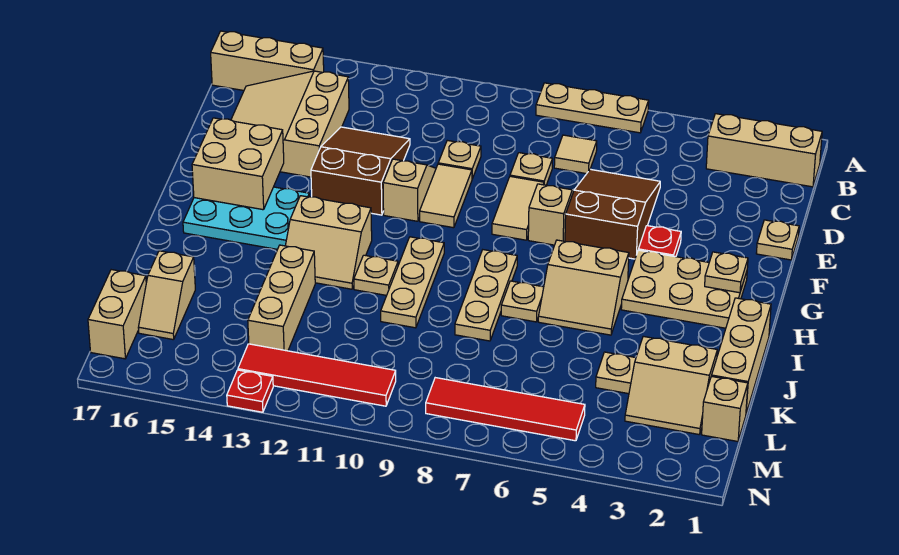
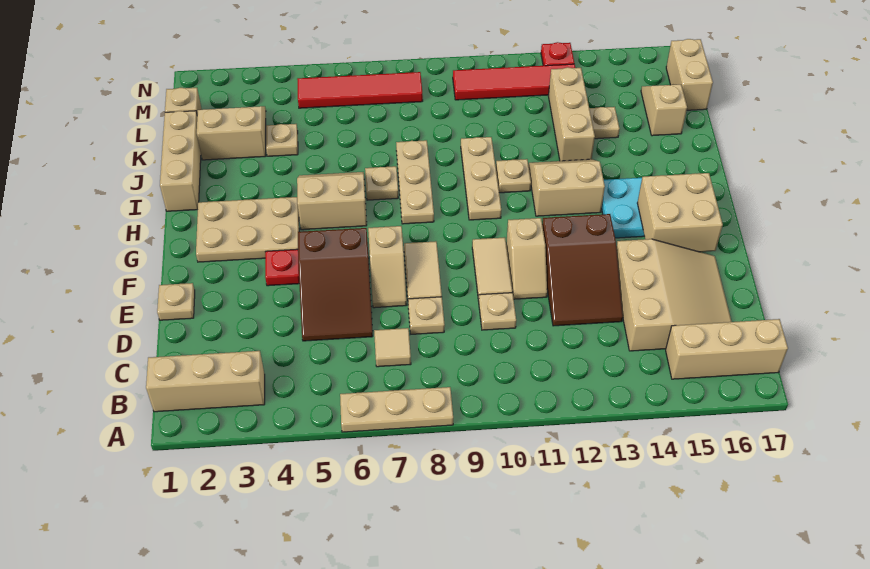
tan 1x1 plate [705,252,748,293] -> tan 1x1 plate moved to [589,107,619,139]

